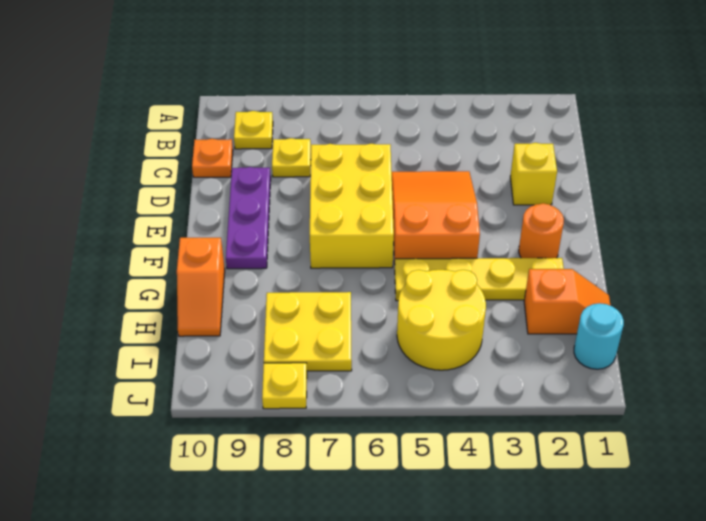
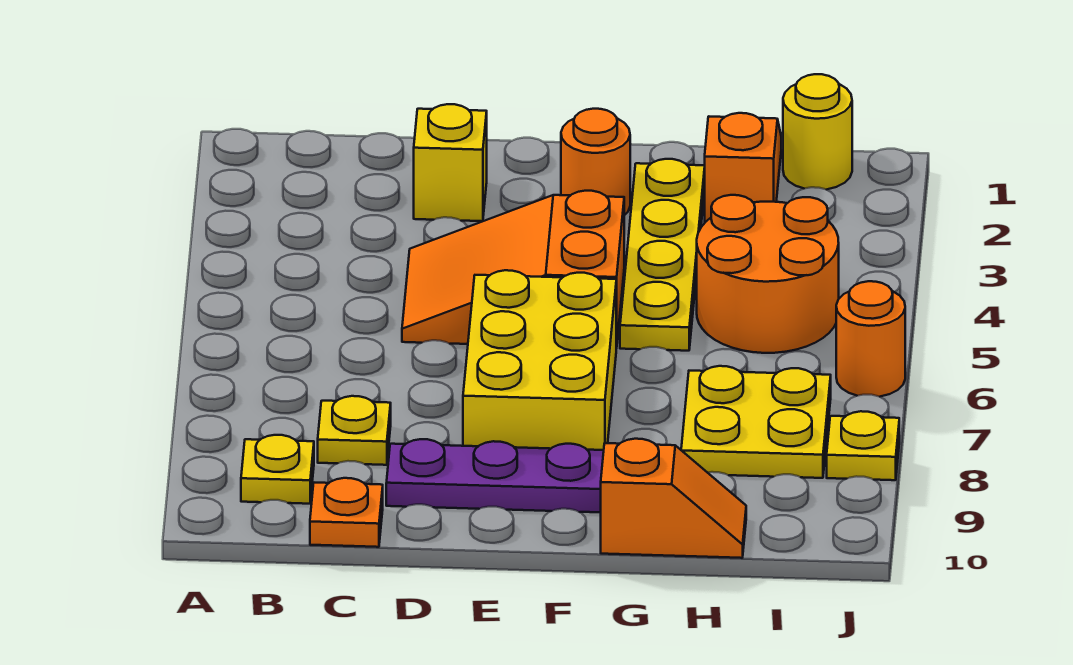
yellow 2x3 brick [310,144,394,268] -> yellow 2x3 brick turned to [463,270,616,450]
yellow 2x2 round brick [397,270,486,370] -> orange 2x2 round brick [697,195,839,353]
cyan 1x1 round brick [574,303,624,369] -> yellow 1x1 round brick [783,74,852,190]
none -> orange 1x1 round brick [836,281,905,397]

